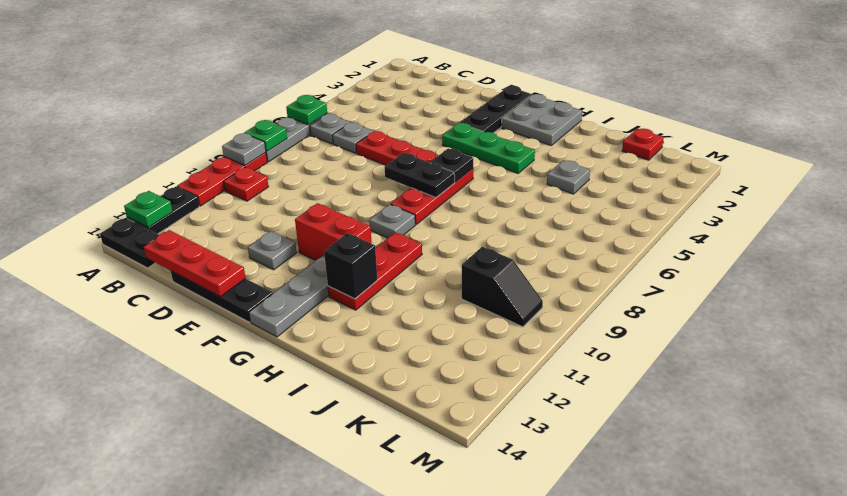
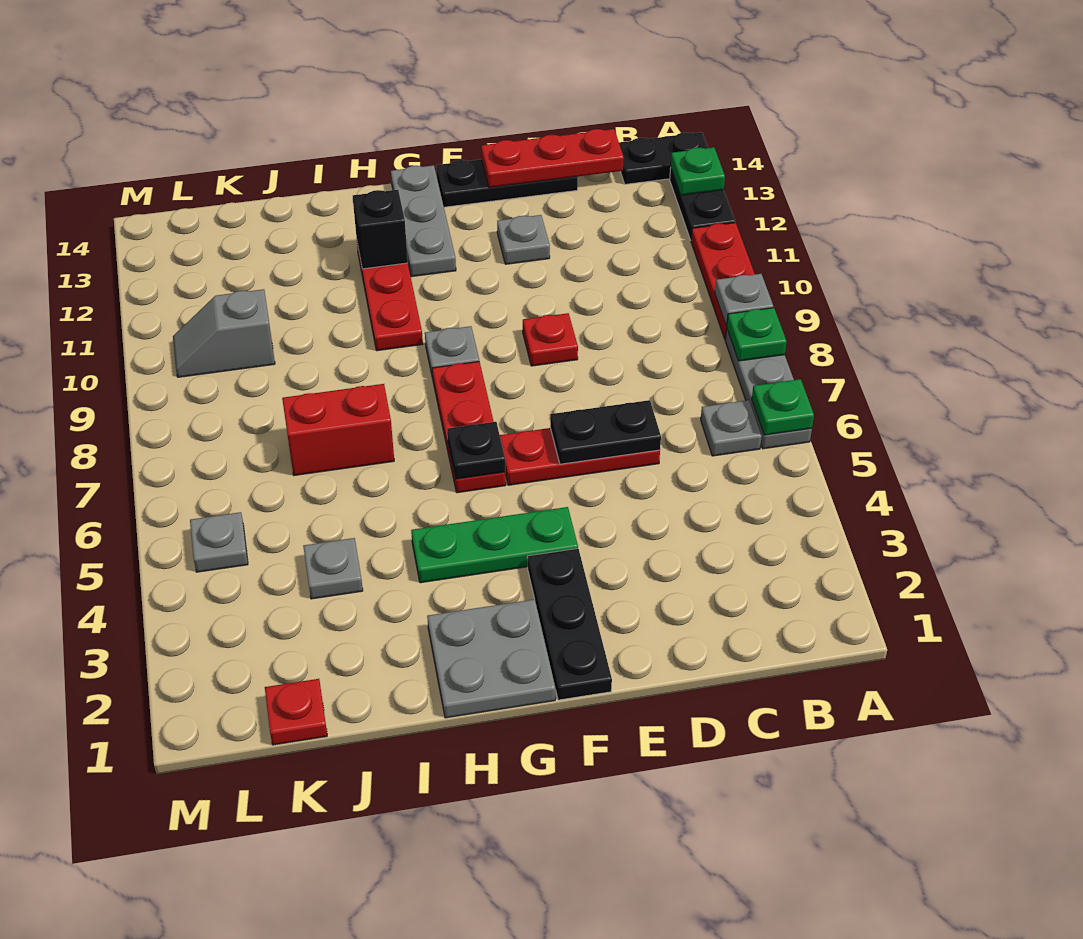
red 1x1 plate [224,167,269,201] -> red 1x1 plate moved to [523,313,578,366]
grey 1x1 plate [333,122,373,153] -> grey 1x1 plate moved to [190,512,248,572]
black 1x2 plate [385,153,455,197] -> black 1x2 plate moved to [550,400,661,464]
red 1x2 brick [295,203,372,260] -> red 1x2 brick moved to [282,384,394,476]
black 1x2 slope [462,247,543,327] -> grey 1x2 slope [173,289,275,377]

